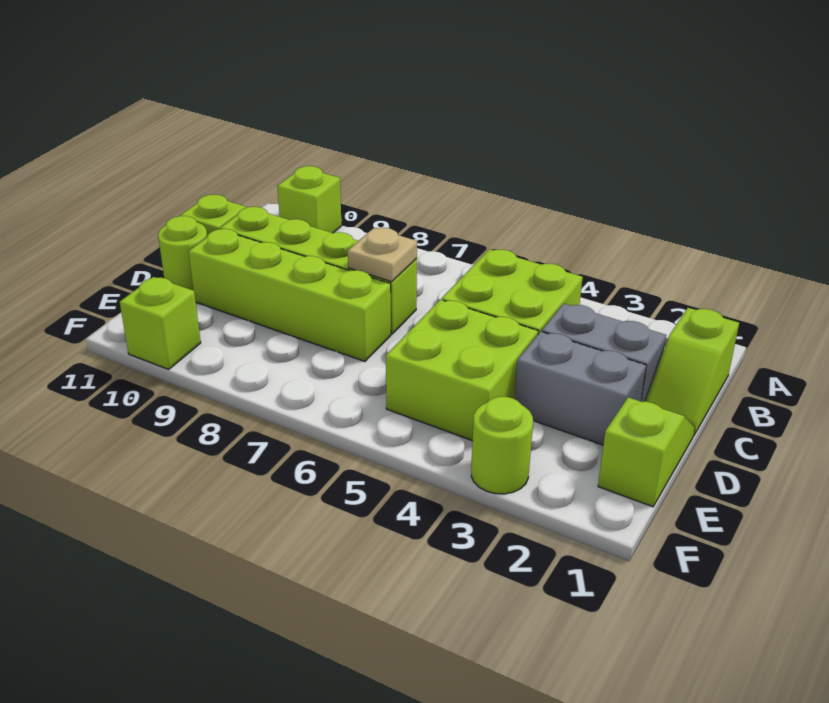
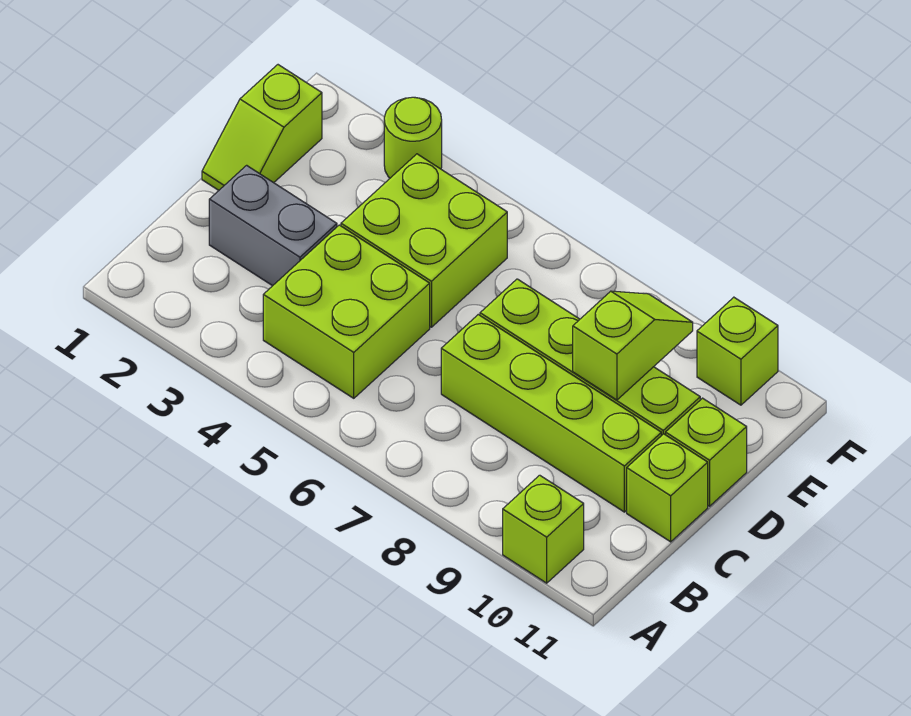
lime 1x2 slope [646,308,739,436] -> lime 1x2 slope moved to [573,291,693,400]
tan 1x1 plate [348,228,417,282] -> none
grey 1x2 brick [515,332,646,445] -> none
lime 1x1 round brick [158,216,207,290] -> lime 1x1 brick [666,398,747,506]

